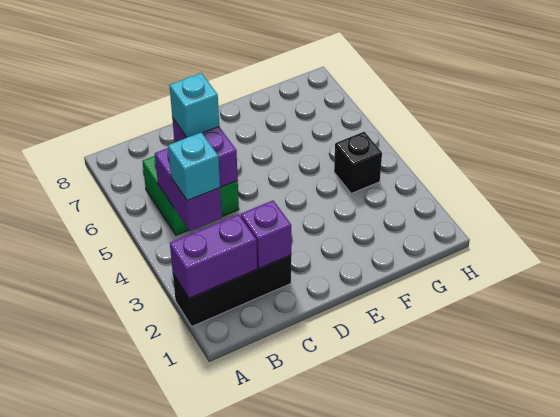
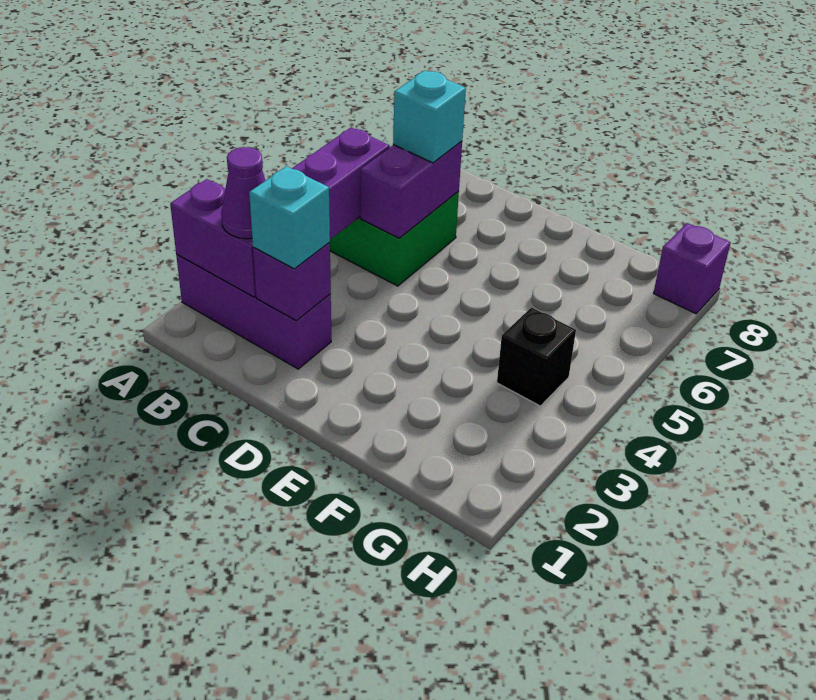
black 1x3 brick [173,255,291,326] -> purple 1x3 brick [176,254,331,369]
none -> purple 1x1 cone [221,147,266,239]
cyan 1x1 brick [168,132,220,201] -> cyan 1x1 brick moved to [249,166,330,269]
none -> purple 1x1 brick [654,223,731,314]

